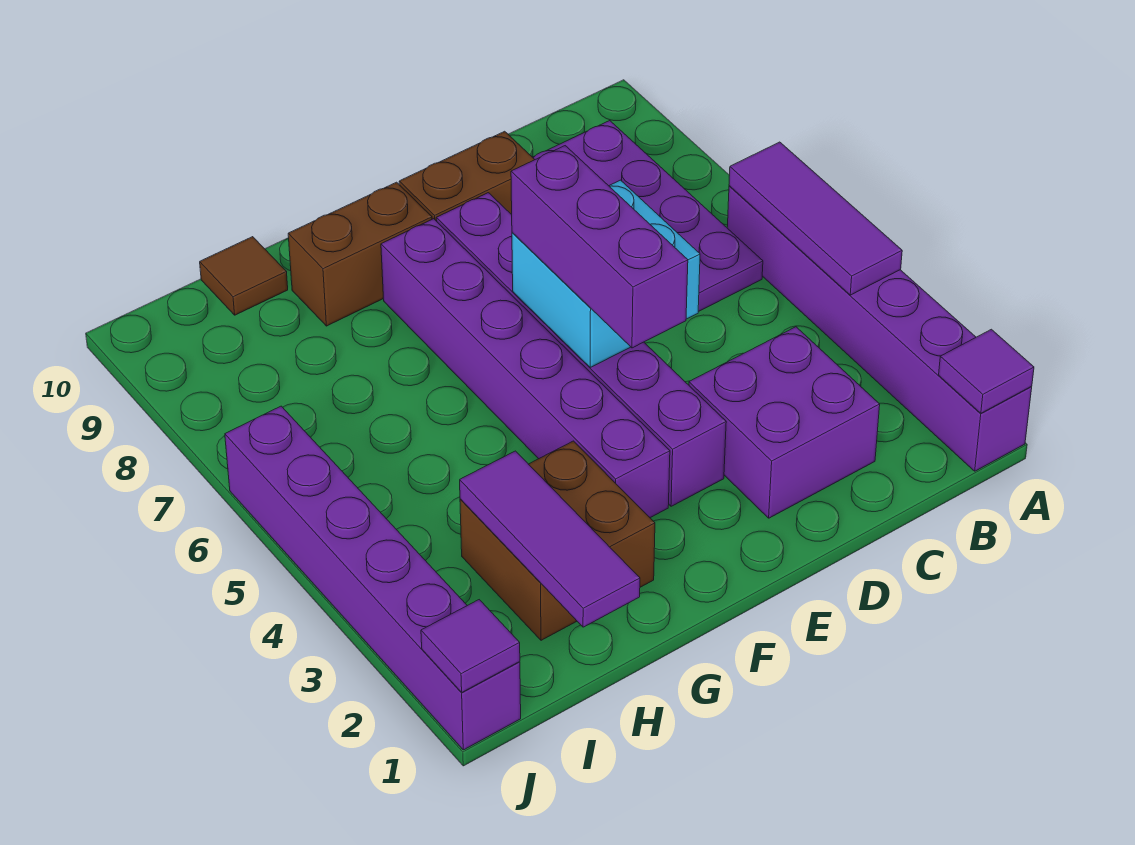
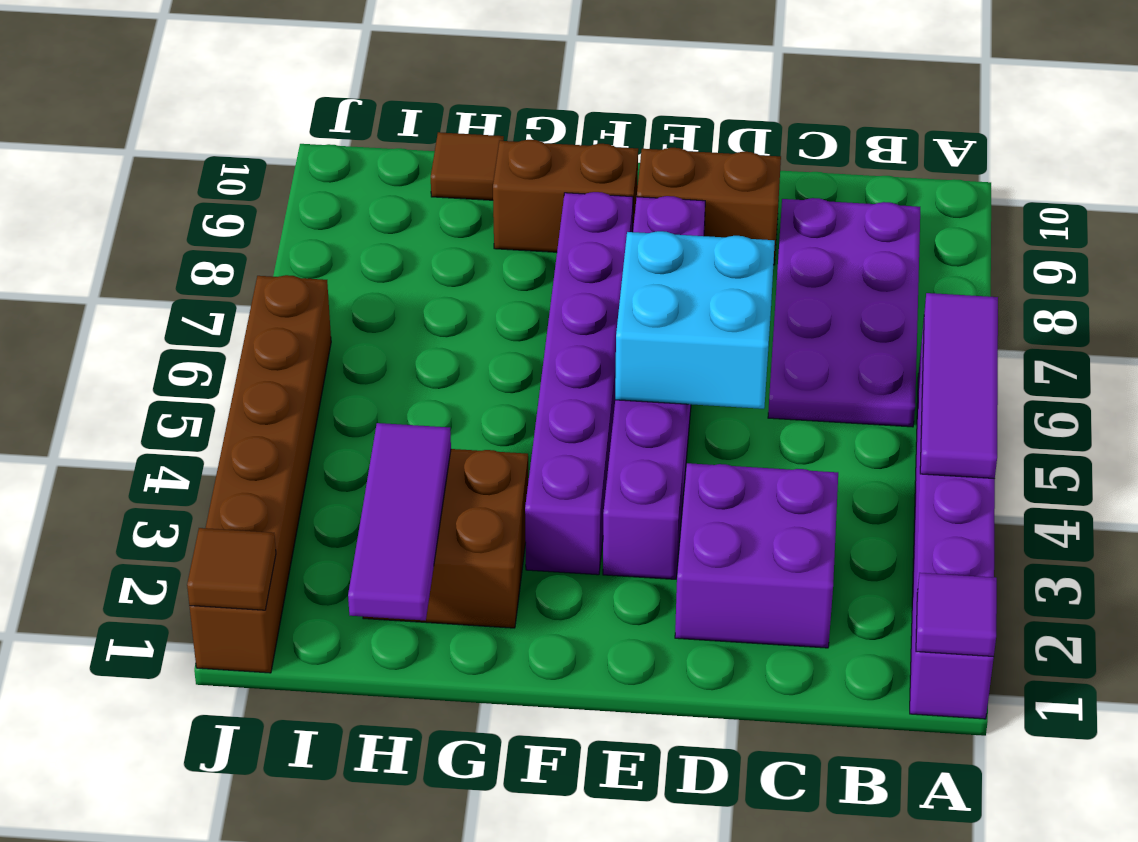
purple 1x3 brick [511,146,688,348] -> none
purple 1x6 brick [225,406,521,750] -> brown 1x6 brick [189,275,331,673]
purple 1x1 tile [421,600,520,693] -> brown 1x1 tile [187,528,276,610]

